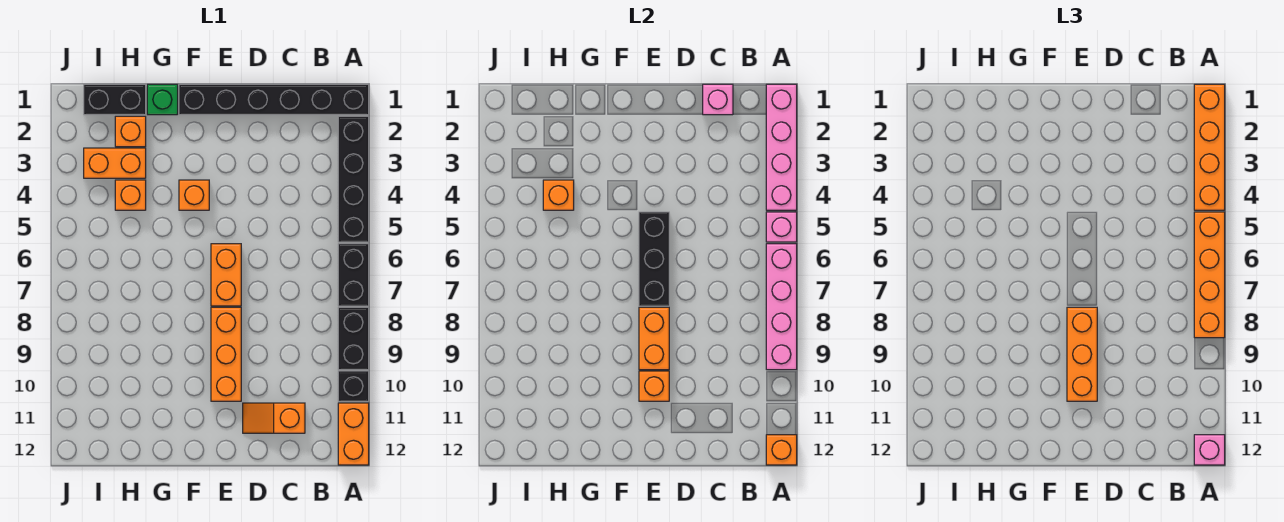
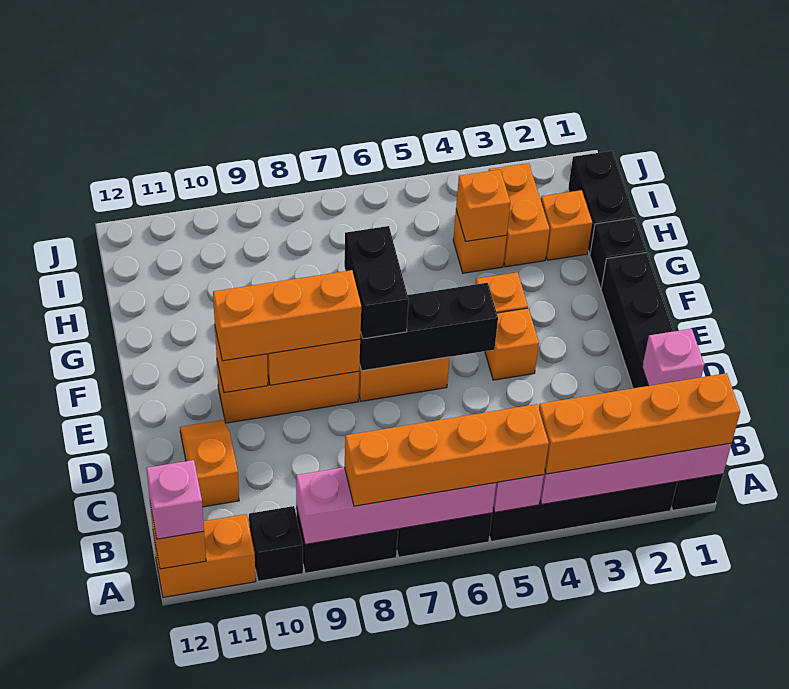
none -> orange 1x1 brick [485,308,539,380]
none -> black 1x2 brick [344,226,409,339]
green 1x1 brick [147,84,178,115] -> black 1x1 brick [590,218,647,288]

